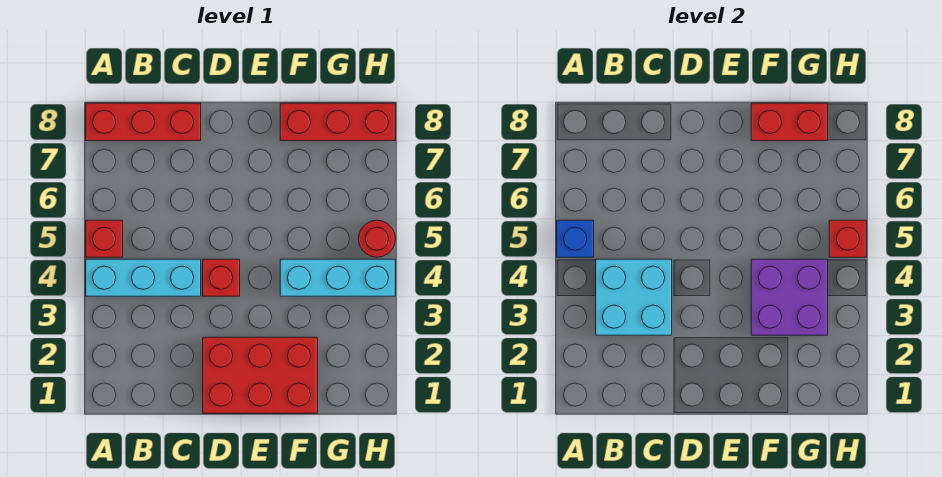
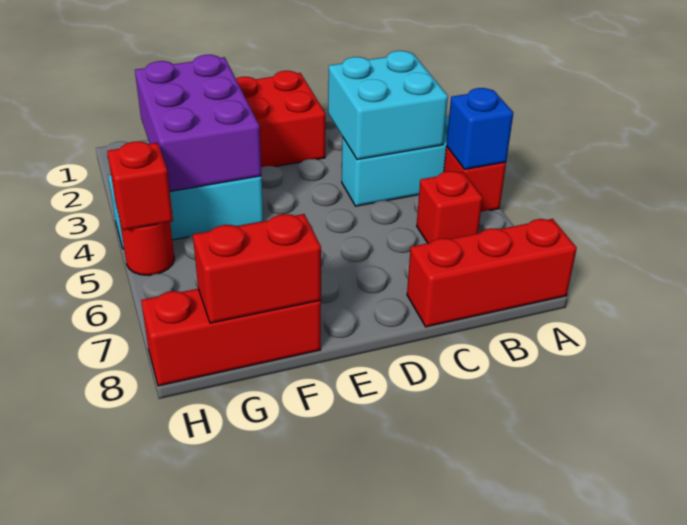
red 1x1 brick [203,259,240,296] -> red 1x1 brick moved to [417,171,483,243]
purple 2x2 brick [751,259,828,335] -> purple 2x3 brick [135,55,262,191]

